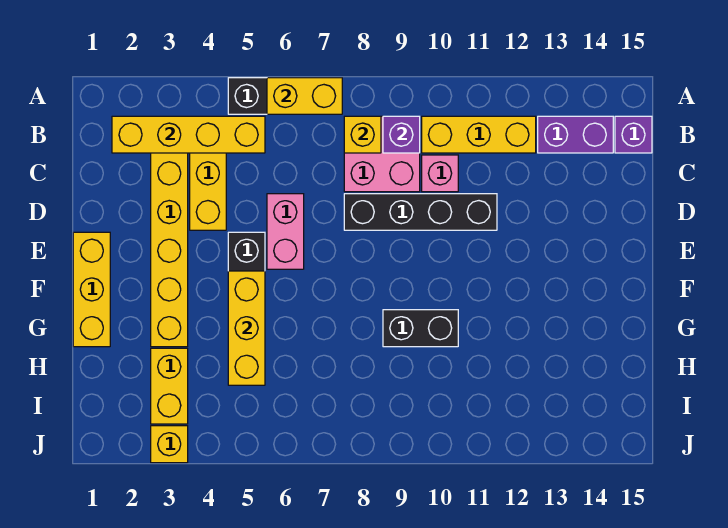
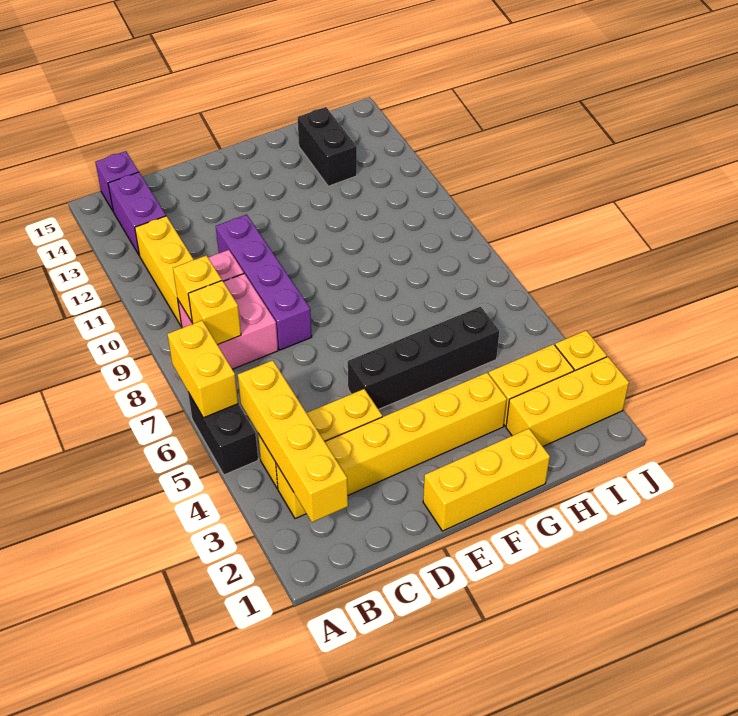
purple 1x1 brick [383,116,420,153] -> yellow 1x1 brick [173,255,222,322]
pink 1x2 brick [267,194,304,269] -> none
black 1x4 brick [344,194,497,230] -> purple 1x4 brick [216,215,312,350]
yellow 1x3 brick [228,271,265,385] -> yellow 1x3 brick moved to [506,357,629,446]
black 1x2 brick [383,310,458,347] -> black 1x2 brick moved to [298,107,357,186]

